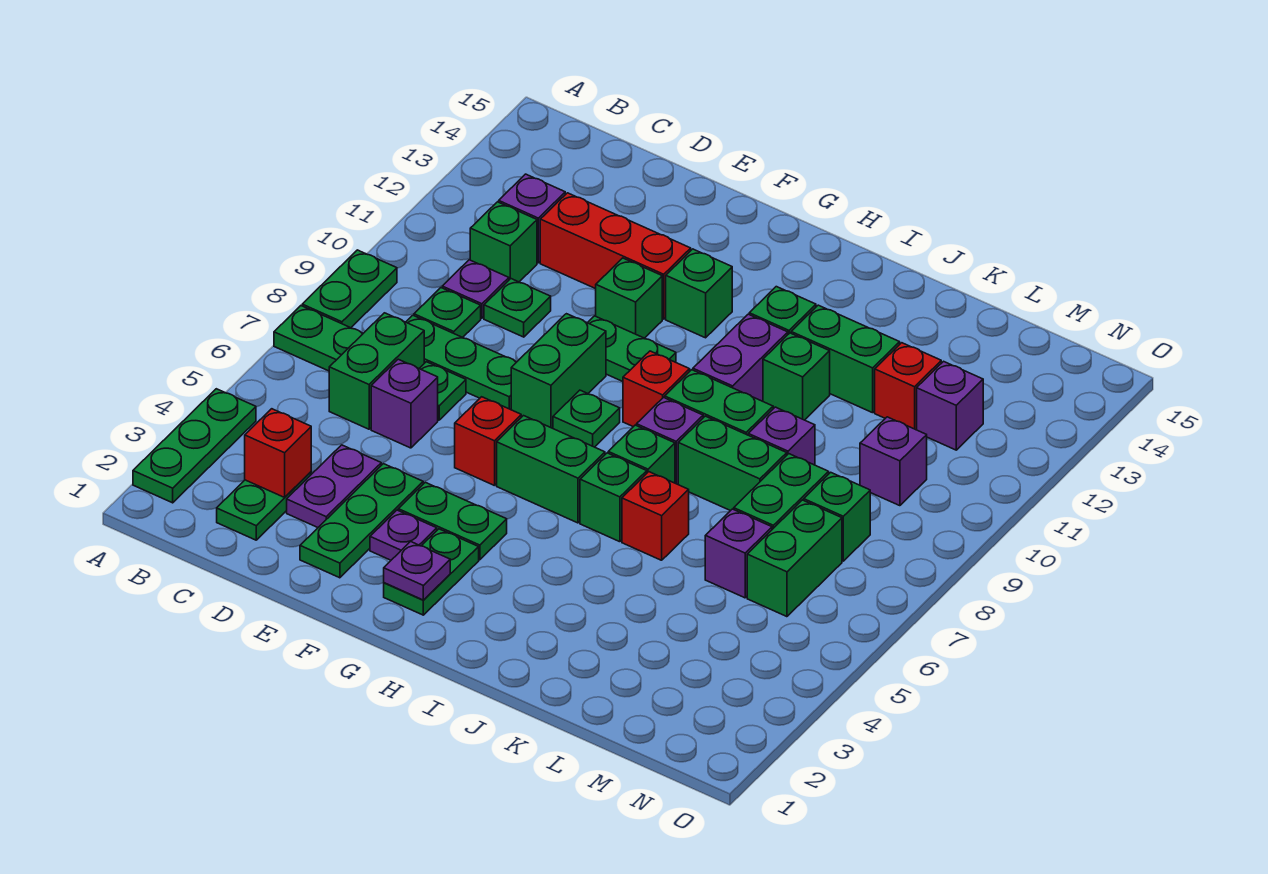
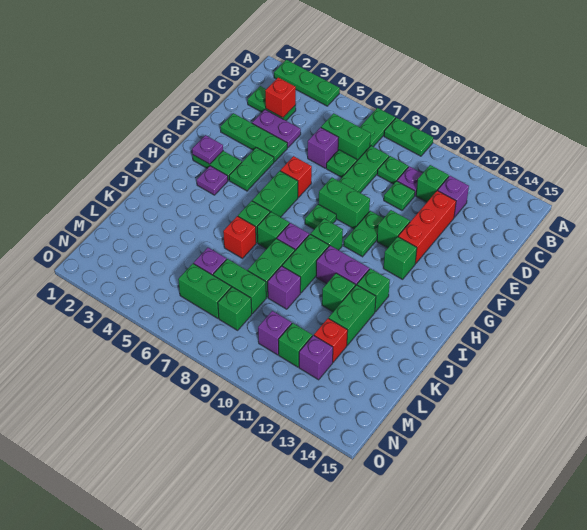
purple 1x1 plate [370,510,437,560] -> purple 1x1 plate moved to [197,166,228,195]
red 1x1 brick [623,351,690,427] -> green 1x1 brick [311,219,343,250]
none -> green 1x1 brick [278,323,312,367]

